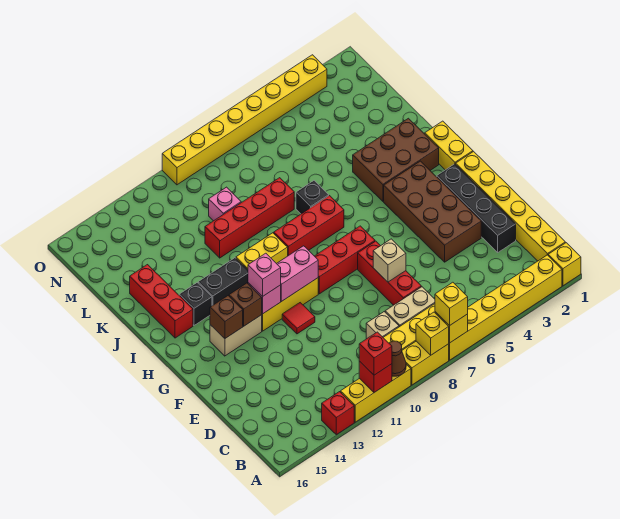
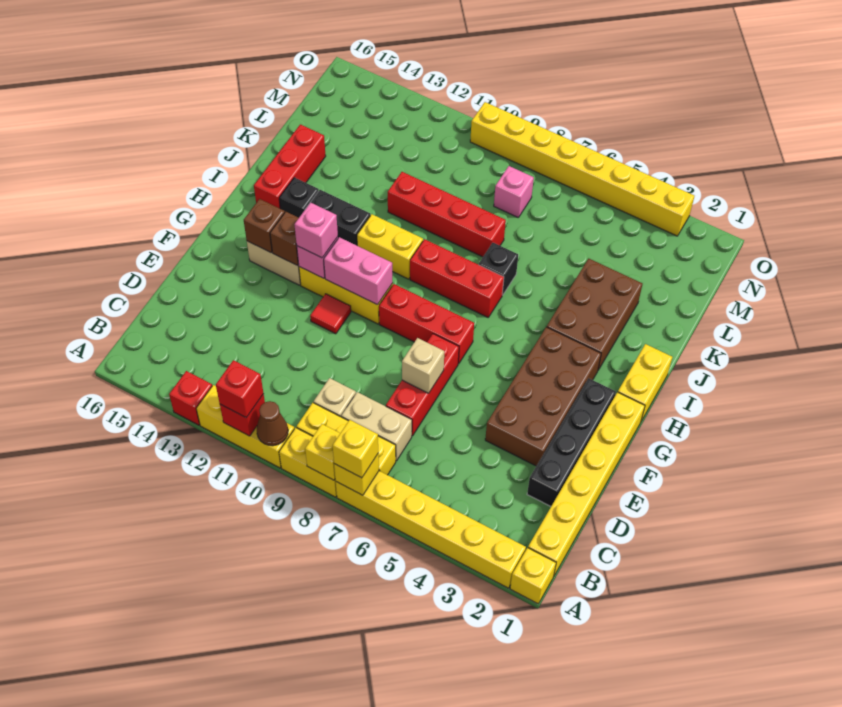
brown 2x3 brick [353,118,439,201] -> brown 2x3 brick turned to [547,259,642,370]
pink 1x1 brick [209,187,241,221] -> pink 1x1 brick moved to [494,166,534,217]

